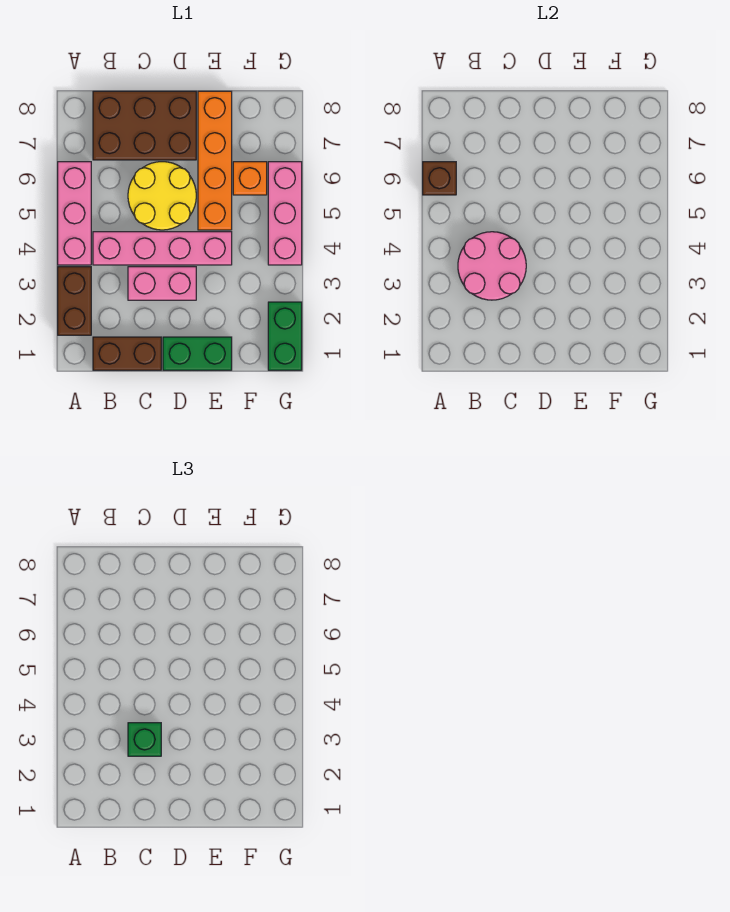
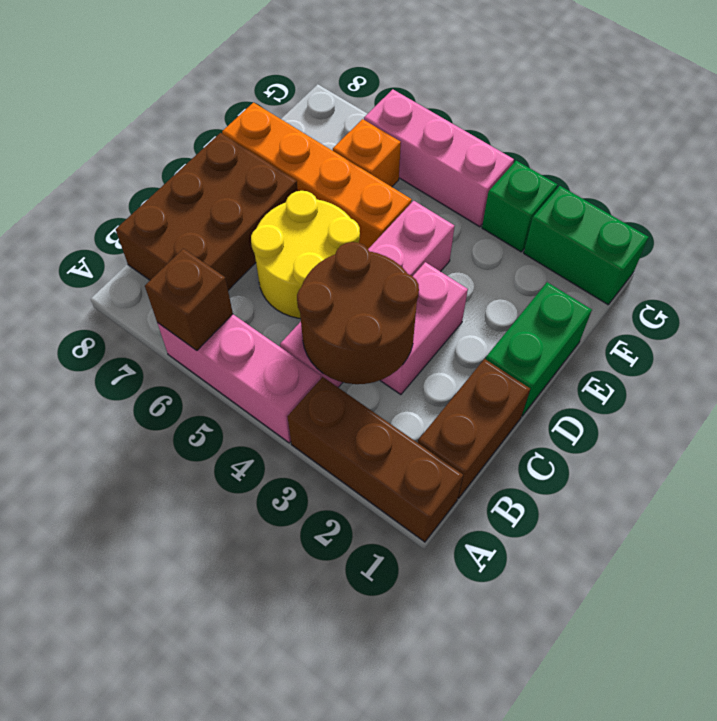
brown 1x2 brick [58,267,91,335] -> brown 1x3 brick [287,377,463,542]
pink 2x2 round brick [458,232,526,300] -> brown 2x2 round brick [297,242,419,384]
green 1x1 brick [128,723,161,756] -> green 1x1 brick moved to [482,161,557,252]

